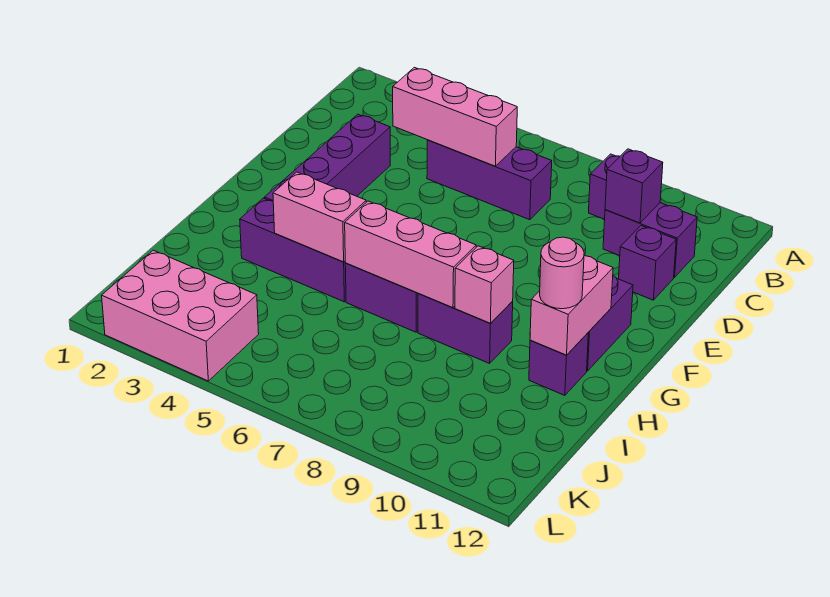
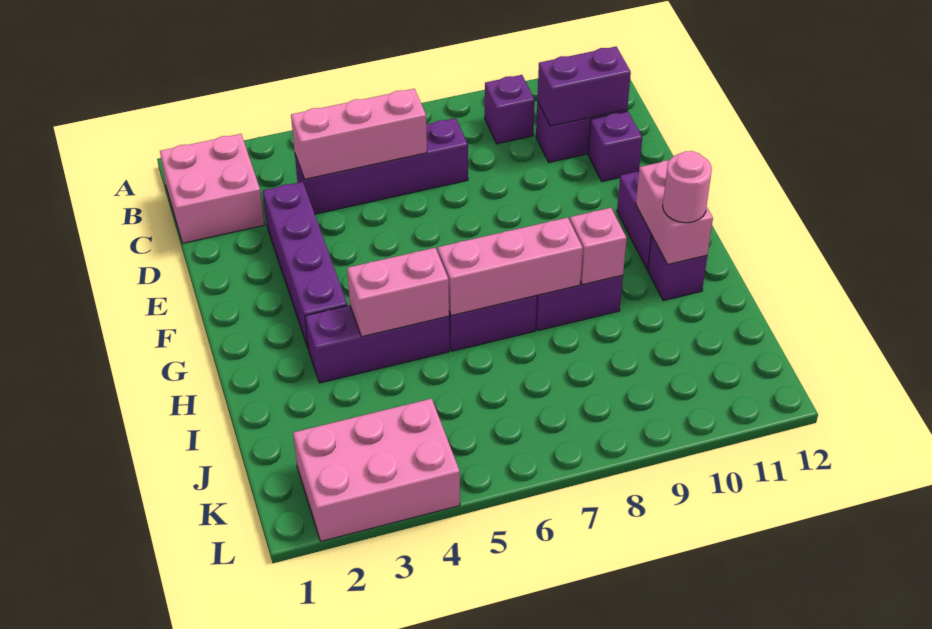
none -> pink 2x2 brick [160,134,264,243]
purple 1x3 brick [427,140,552,220] -> purple 1x4 brick [295,118,468,214]
purple 1x1 brick [605,149,663,223] -> purple 1x2 brick [537,47,631,126]

